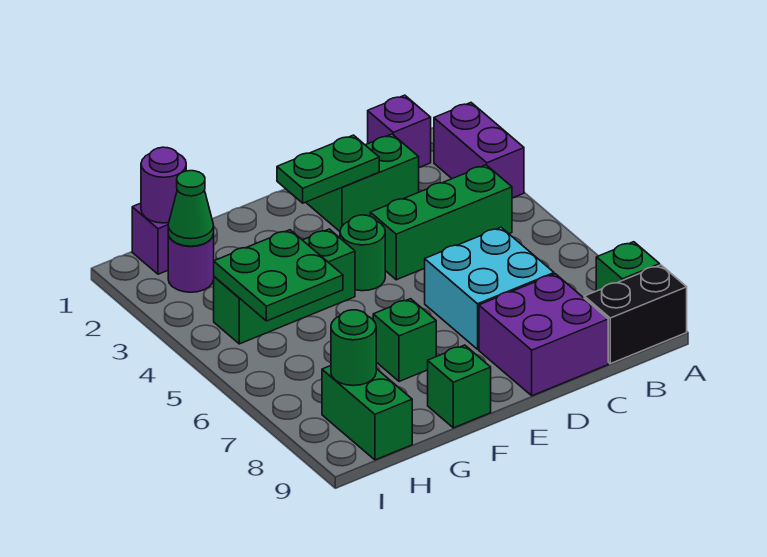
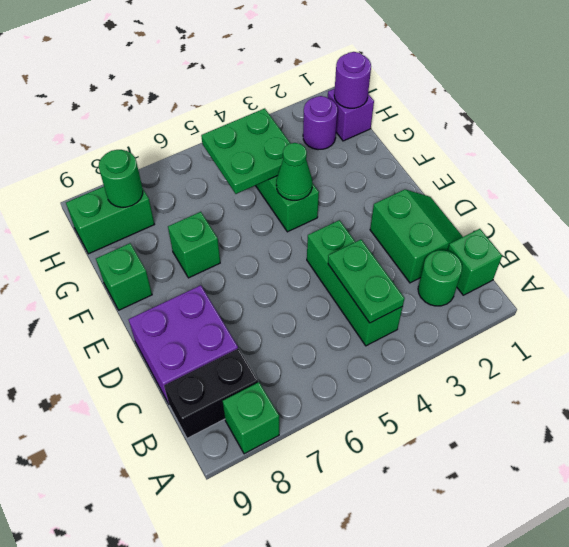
purple 1x2 brick [434,103,524,198] -> none
black 1x2 brick [584,265,687,364] -> black 1x2 brick turned to [164,348,258,438]
purple 1x1 brick [368,95,431,167] -> green 1x1 brick [448,229,502,295]
cyan 2x2 brick [425,228,554,349] -> none
green 1x2 plate [277,135,379,203] -> green 1x2 plate moved to [328,240,405,323]
green 1x1 round brick [340,215,385,291] -> green 1x1 round brick moved to [418,250,462,306]
green 1x1 cone [168,171,214,246] -> green 1x1 cone moved to [276,143,312,200]

